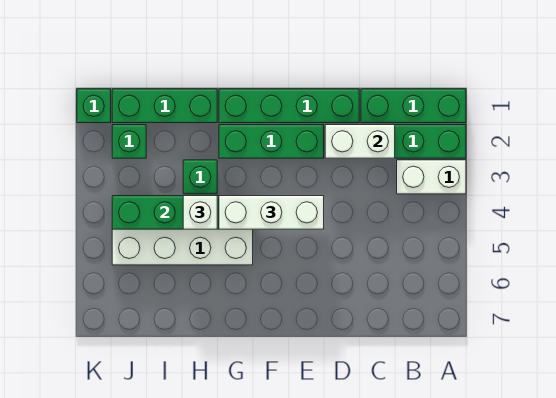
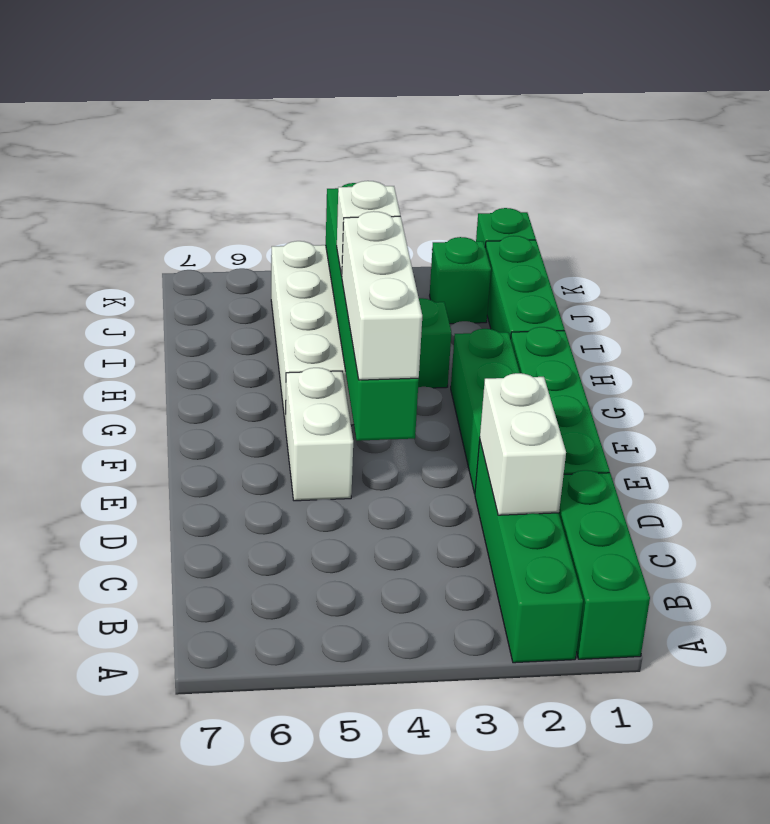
white 1x2 brick [397,160,466,194] -> white 1x2 brick moved to [286,368,353,501]

